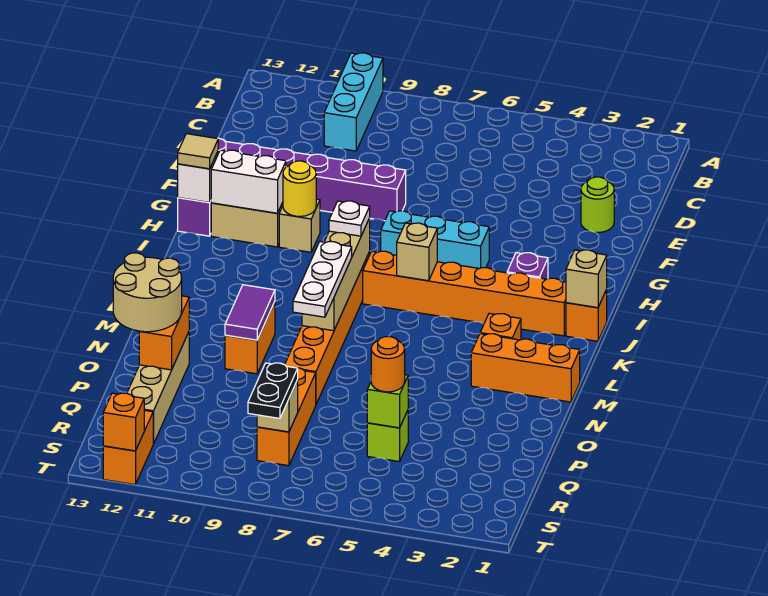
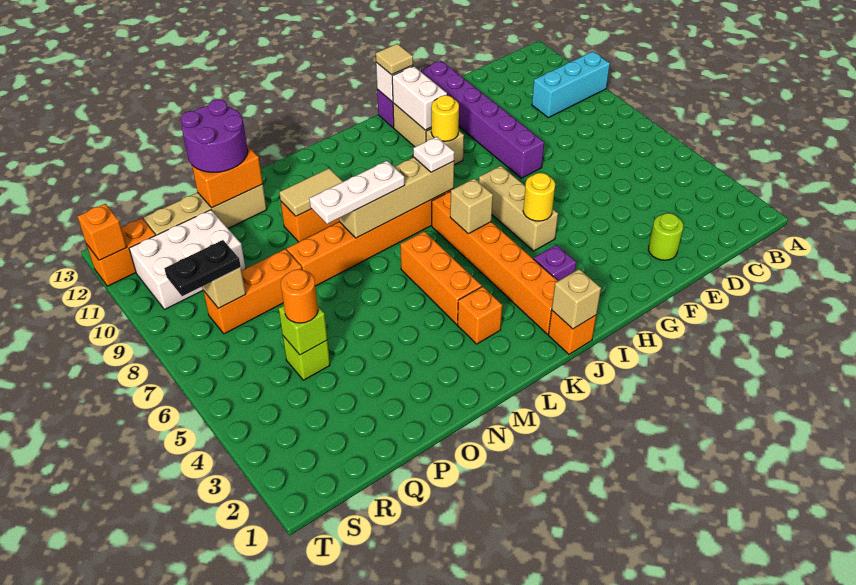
cyan 1x3 brick [381,211,489,269] -> tan 1x3 brick [479,166,558,251]
none -> yellow 1x1 round brick [523,173,555,221]
orange 1x3 brick [471,334,580,402] -> orange 1x3 brick moved to [400,231,482,324]
purple 1x2 tile [225,285,275,340] -> tan 1x2 tile [279,168,343,216]
tan 2x2 round brick [113,253,182,332] -> purple 2x2 round brick [181,100,248,172]
none -> white 2x3 brick [129,210,246,310]

